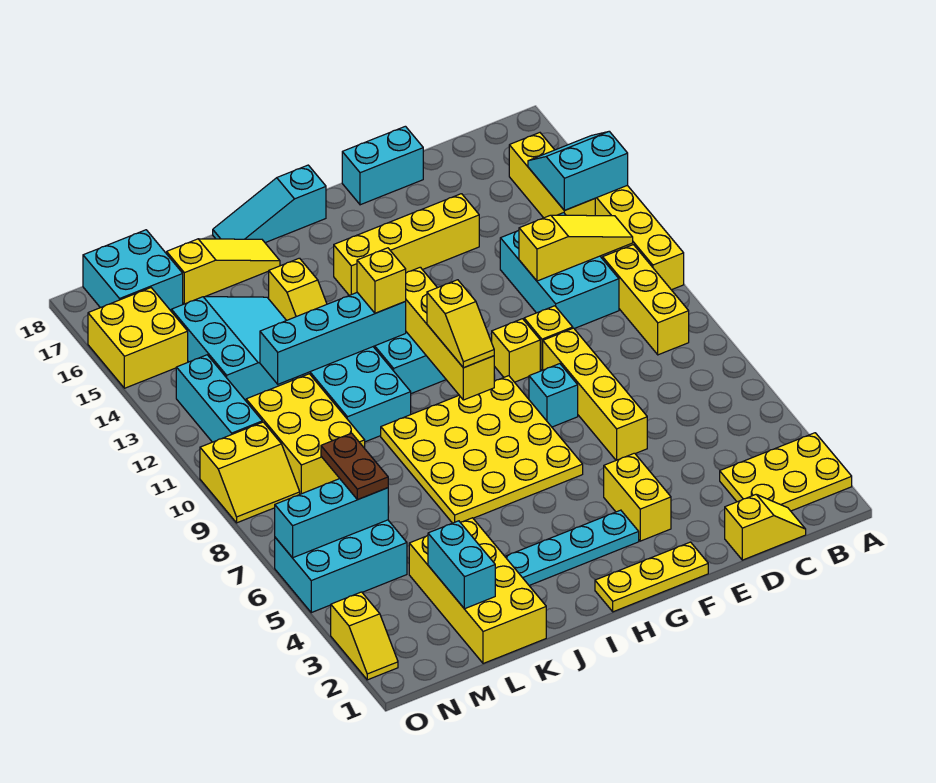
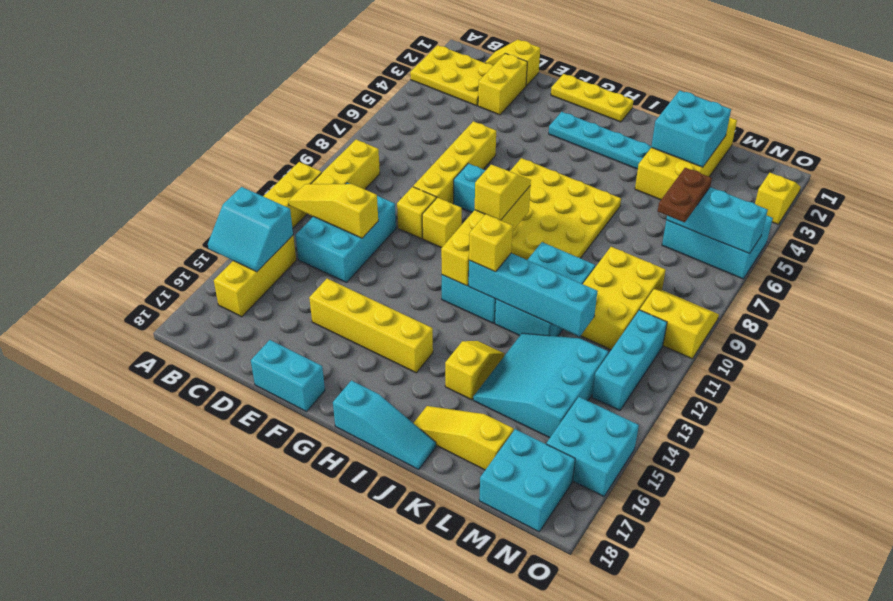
yellow 1x2 brick [604,453,671,541] -> yellow 1x2 brick moved to [478,53,527,115]
cyan 1x2 brick [428,521,495,609] -> cyan 2x2 brick [651,90,731,167]
yellow 2x2 brick [88,288,188,388] -> cyan 2x2 brick [546,397,639,496]

